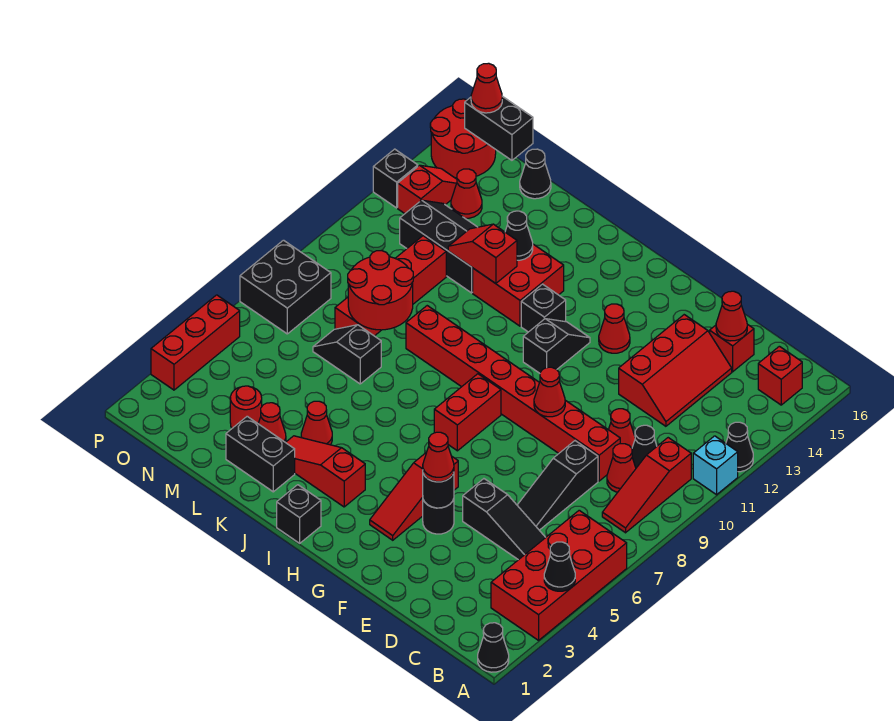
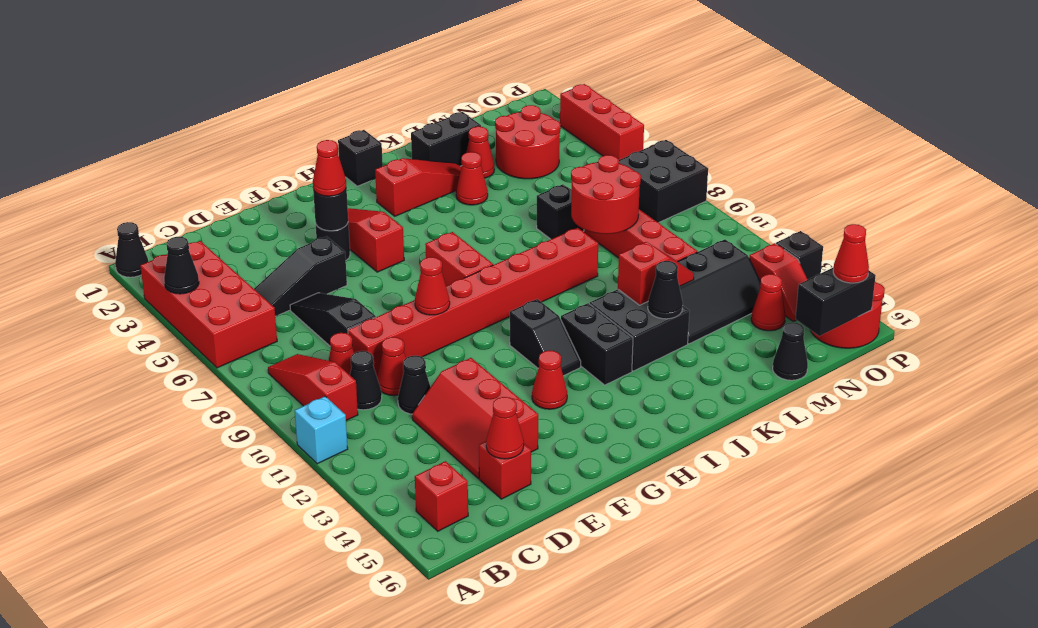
black 1x1 cone [726,422,753,472] -> black 1x1 cone moved to [398,356,430,414]
black 1x1 brick [521,284,566,332] -> black 1x2 brick [561,303,633,385]
red 2x2 brick [473,244,564,326] -> black 2x2 brick [590,289,689,371]
red 1x1 round brick [230,386,262,428] -> red 2x2 round brick [495,105,561,179]

